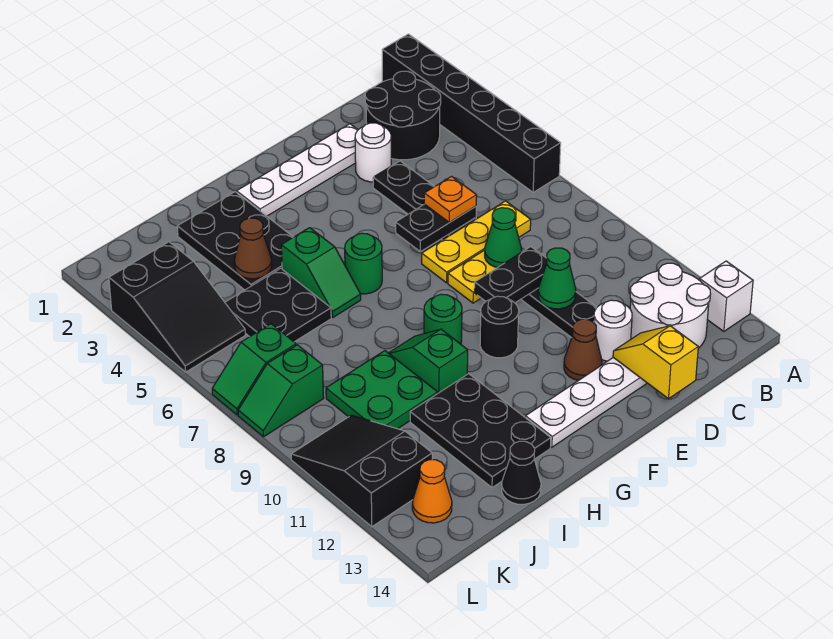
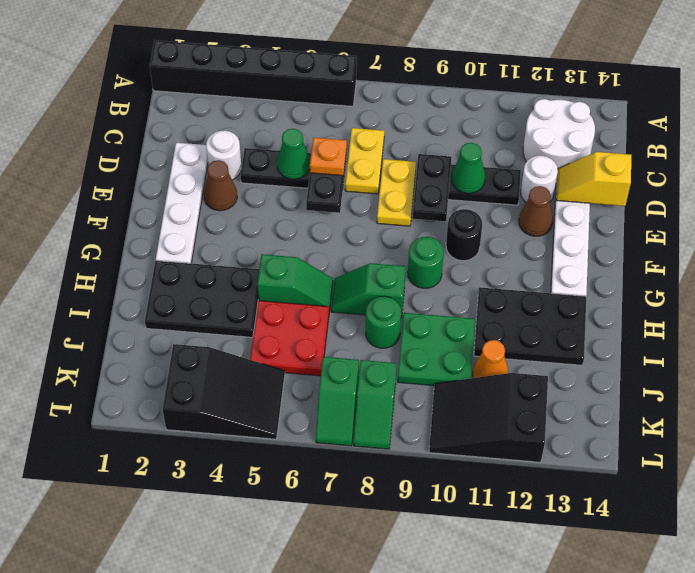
white 1x1 brick [699,261,753,331] -> none
black 2x2 round brick [365,71,441,160] -> none
yellow 1x3 plate [422,201,531,283] -> yellow 1x2 plate [345,128,384,194]
green 1x1 cone [485,208,521,268] -> green 1x1 cone moved to [277,129,310,179]
green 1x1 round brick [345,233,382,294] -> green 1x1 round brick moved to [366,296,401,348]
green 1x2 slope [389,329,468,393] -> green 1x2 slope moved to [331,263,406,318]
brown 1x1 cone [234,218,272,279] -> brown 1x1 cone moved to [204,160,237,211]
black 2x2 plate [225,268,331,342] -> red 2x2 plate [250,301,329,376]
black 1x1 cone [502,441,541,504] -> none
orange 1x1 cone [412,460,452,523] -> orange 1x1 cone moved to [473,340,508,378]

